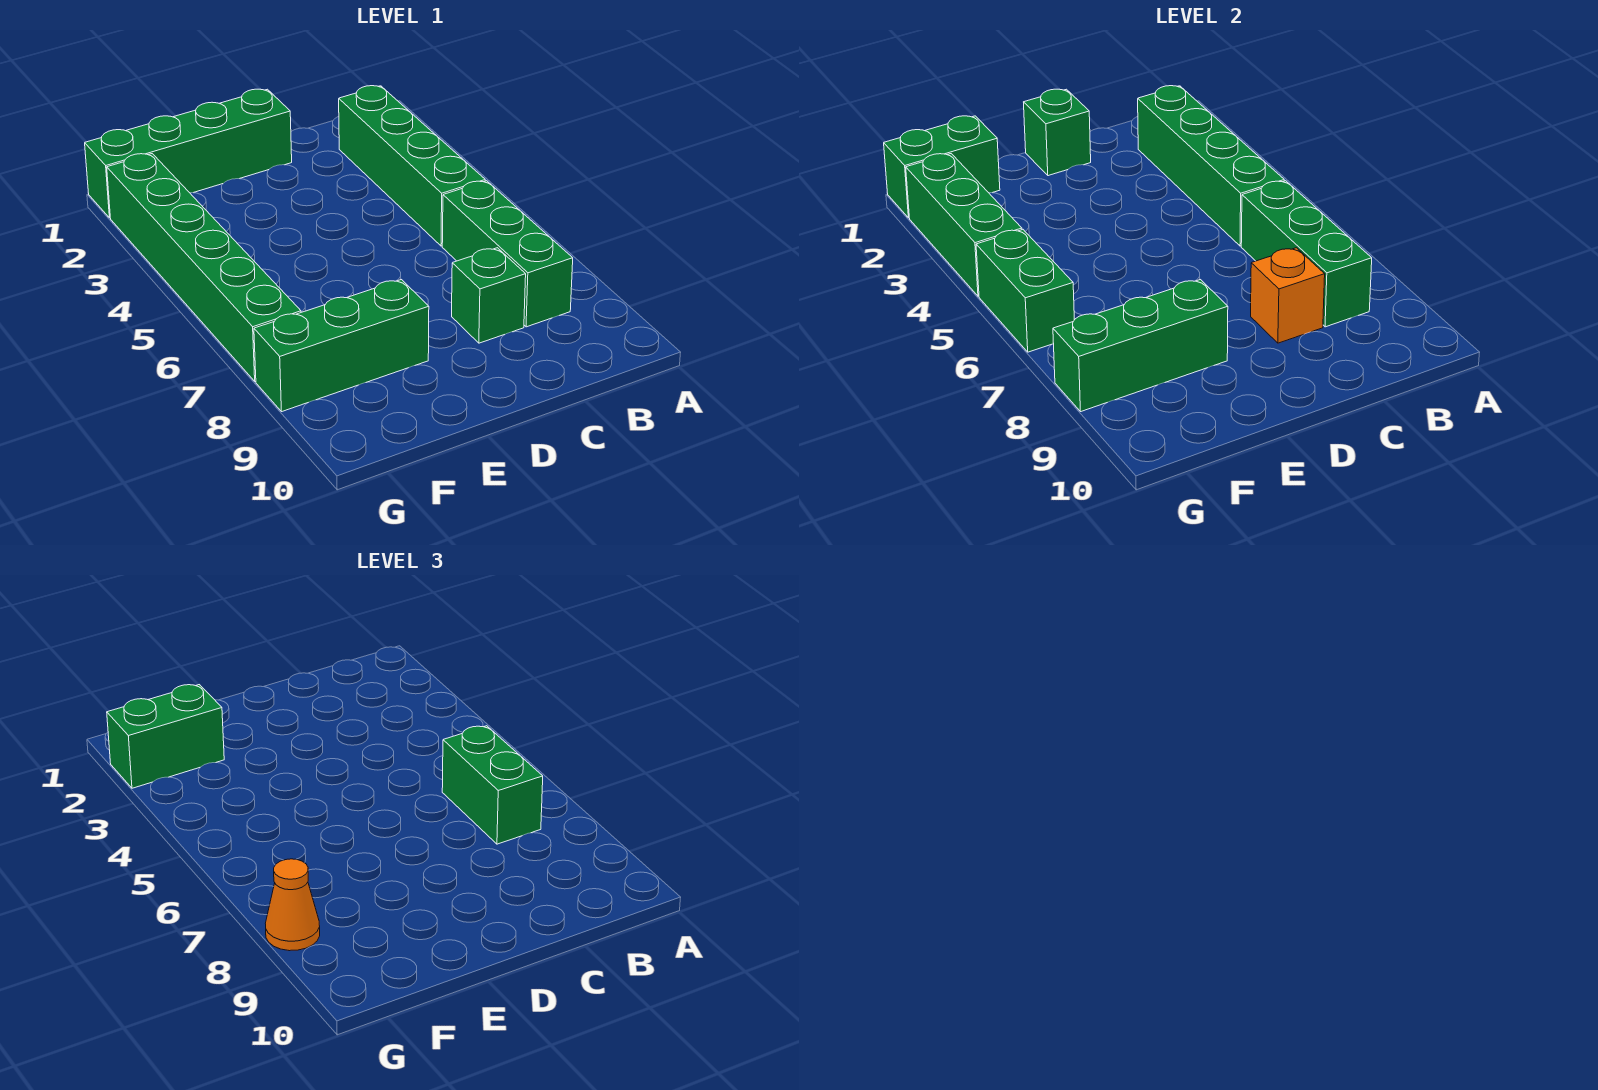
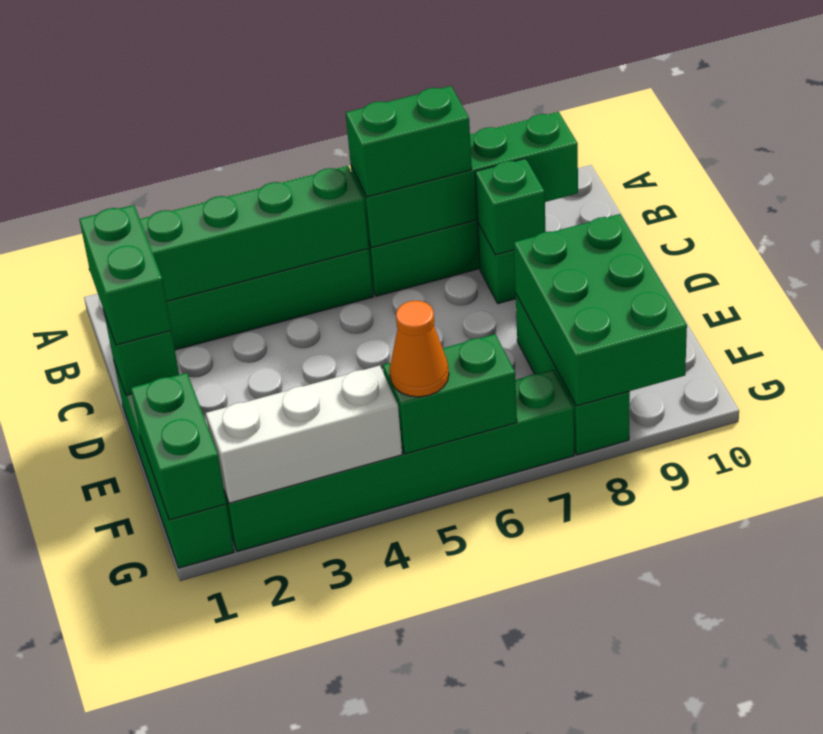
green 1x3 brick [1241,181,1372,327] -> green 1x4 brick [351,112,578,248]
orange 1x1 brick [1251,248,1325,343] -> green 1x1 brick [475,158,546,255]
green 1x3 brick [1053,280,1228,412] -> green 2x3 brick [514,214,687,406]
green 1x2 brick [107,685,224,788] -> green 1x2 brick moved to [79,205,171,345]
green 1x3 brick [906,154,1022,296] -> white 1x3 brick [206,365,402,503]
orange 1x1 cone [265,859,320,951] -> orange 1x1 cone moved to [390,301,449,397]

